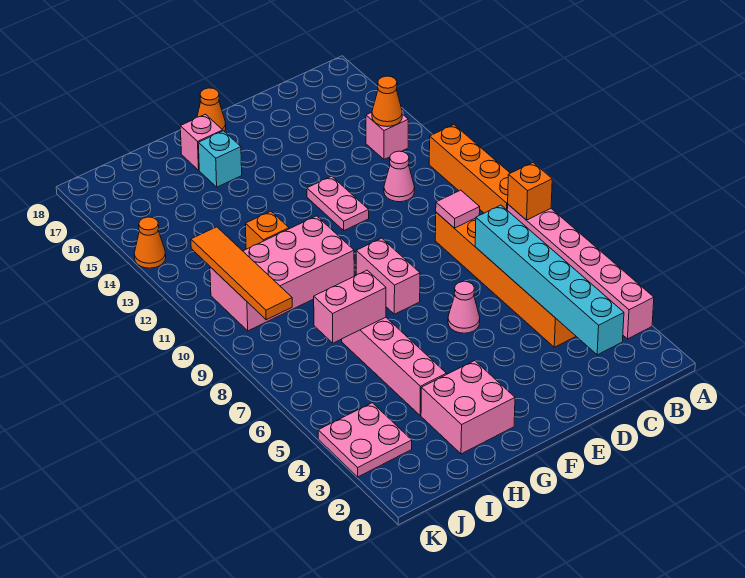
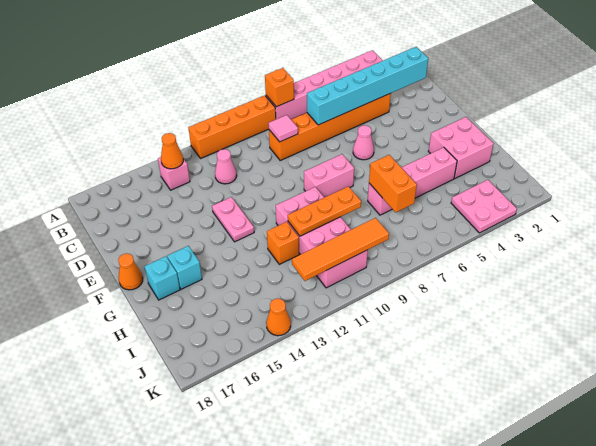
pink 1x2 plate [307,176,369,230] -> pink 1x2 plate turned to [212,197,254,242]
pink 1x1 brick [180,114,223,170] -> cyan 1x1 brick [144,256,180,300]
pink 1x2 brick [314,270,386,343] -> orange 1x2 brick [369,155,417,212]
none -> orange 1x3 plate [288,186,361,236]

